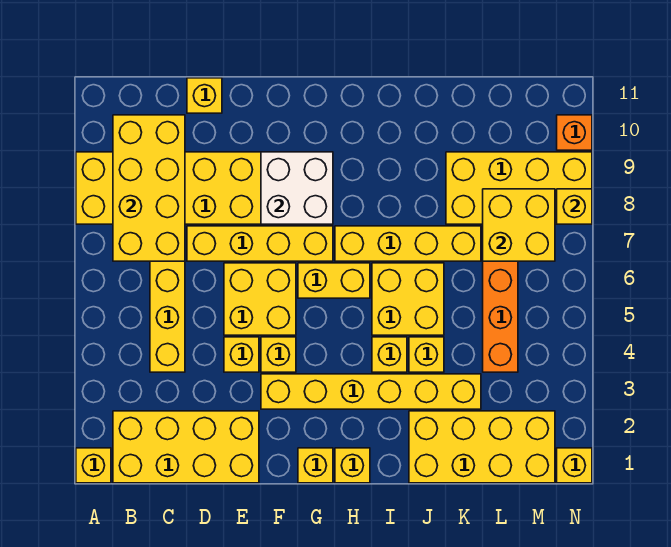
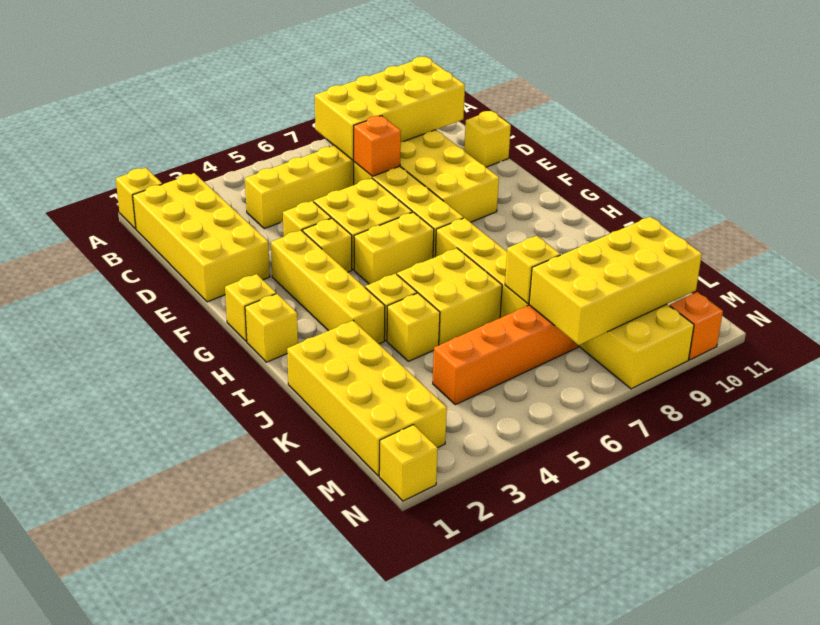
none -> orange 1x1 brick [354,116,401,176]
yellow 1x6 brick [261,374,481,409] -> yellow 1x4 brick [271,230,385,344]
white 2x2 brick [261,152,333,224] -> none
yellow 1x2 brick [298,263,370,298] -> yellow 1x2 brick turned to [354,212,434,284]
yellow 2x2 brick [483,189,555,261] -> yellow 2x4 brick [529,217,702,345]
yellow 1x1 brick [557,189,592,224] -> yellow 1x1 brick moved to [505,236,560,304]

